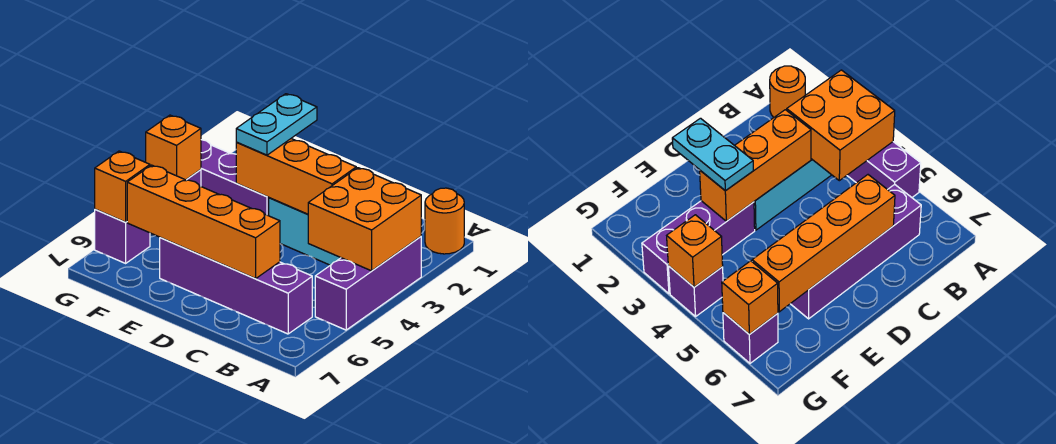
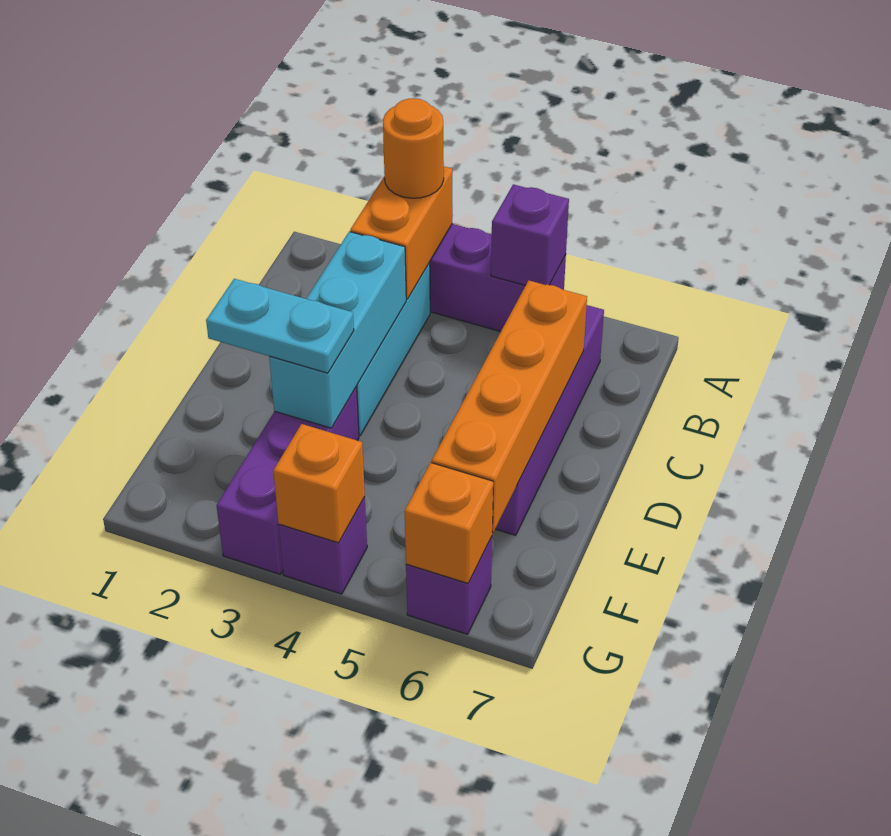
orange 1x1 round brick [425,188,464,254] -> orange 1x1 round brick moved to [383,98,444,198]
orange 2x2 brick [308,168,421,271] -> orange 1x2 brick [350,166,452,299]
none -> purple 1x1 brick [491,184,569,286]
orange 1x3 brick [236,139,356,214] -> cyan 1x3 brick [269,232,406,428]

